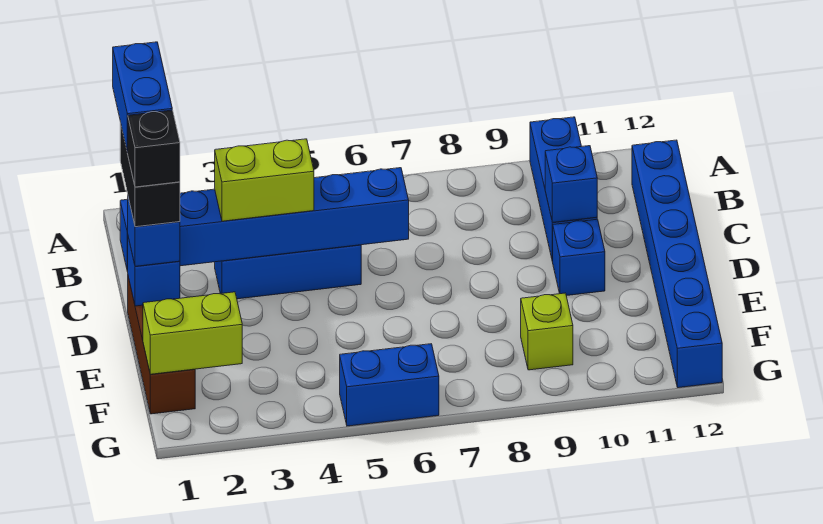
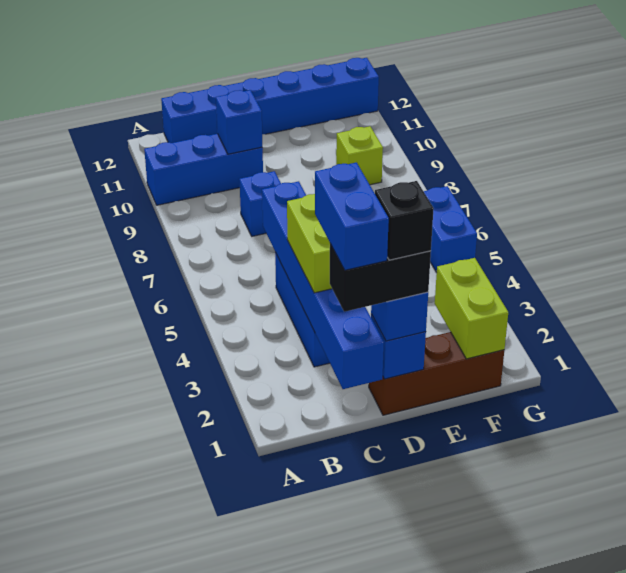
blue 1x2 brick [113,42,172,153] -> blue 1x2 brick turned to [315,163,389,270]
blue 1x1 brick [553,219,605,296] -> blue 1x1 brick moved to [239,171,281,236]

